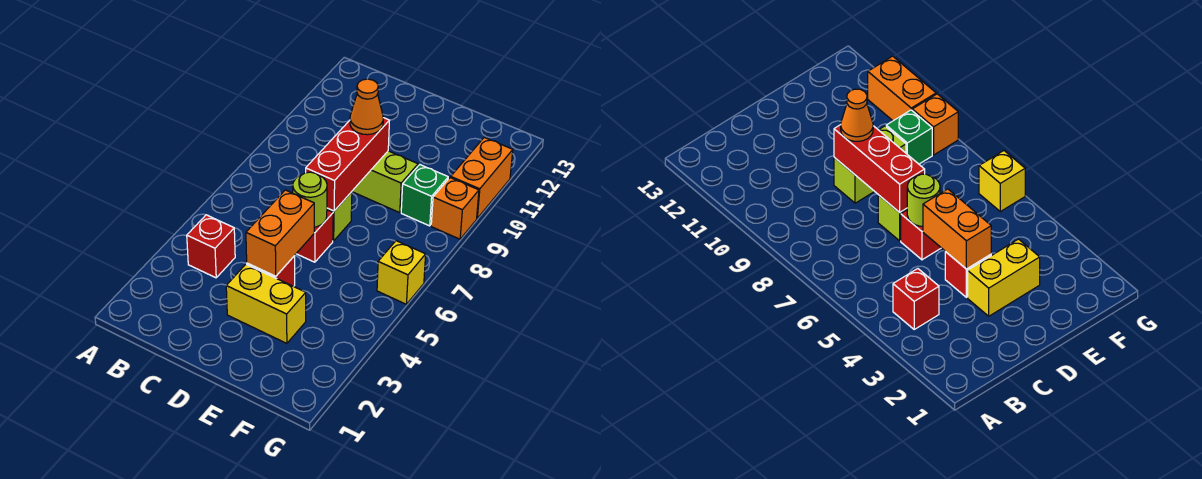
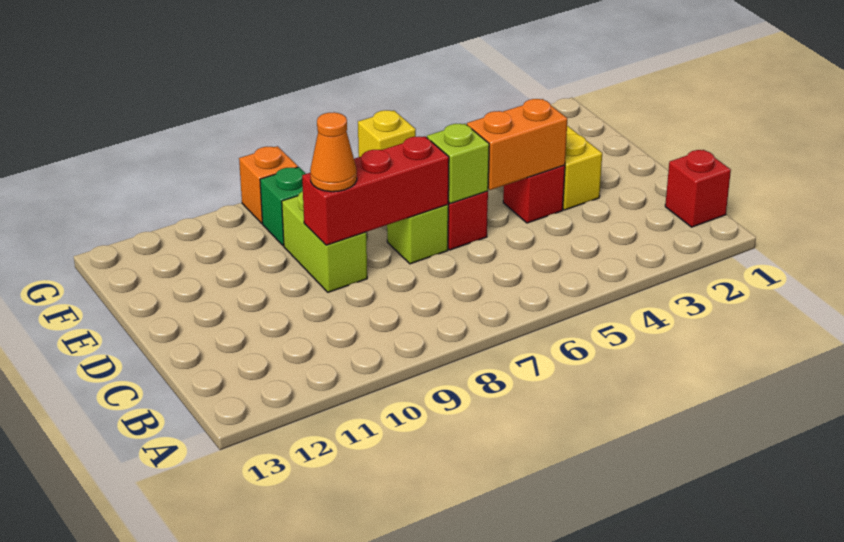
red 1x1 brick [187,215,235,278] -> red 1x1 brick moved to [665,150,731,227]
lime 1x1 round brick [293,172,327,227] -> lime 1x1 brick [427,124,489,203]
orange 1x2 brick [451,137,513,218] -> none

